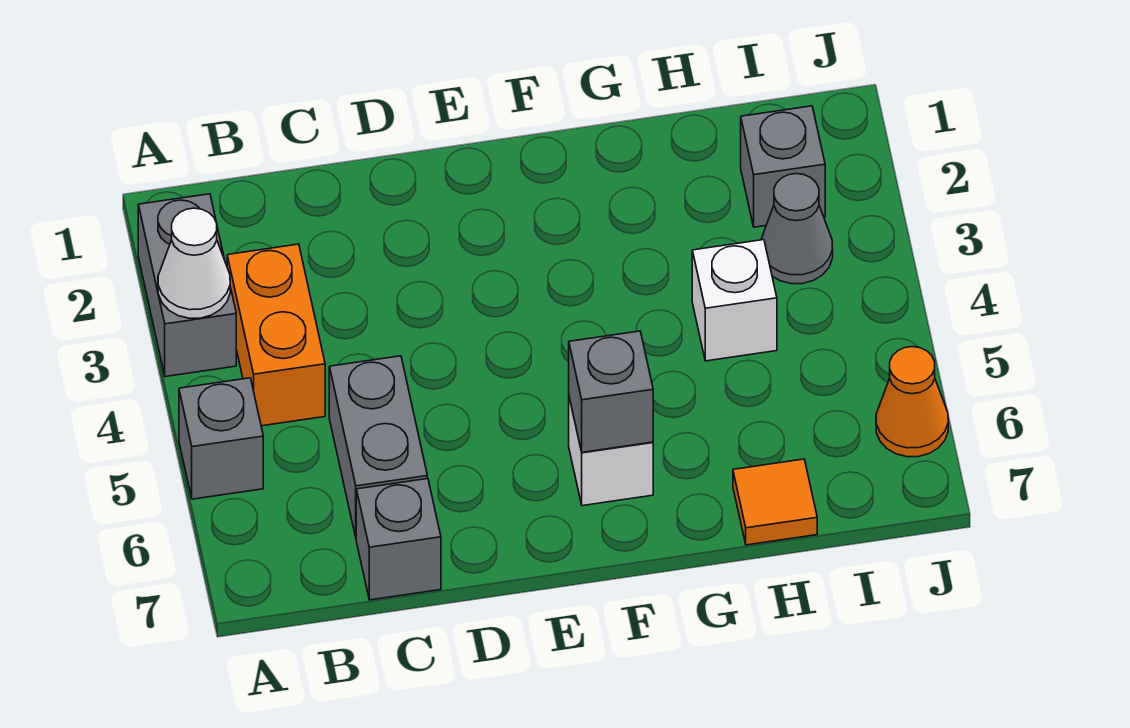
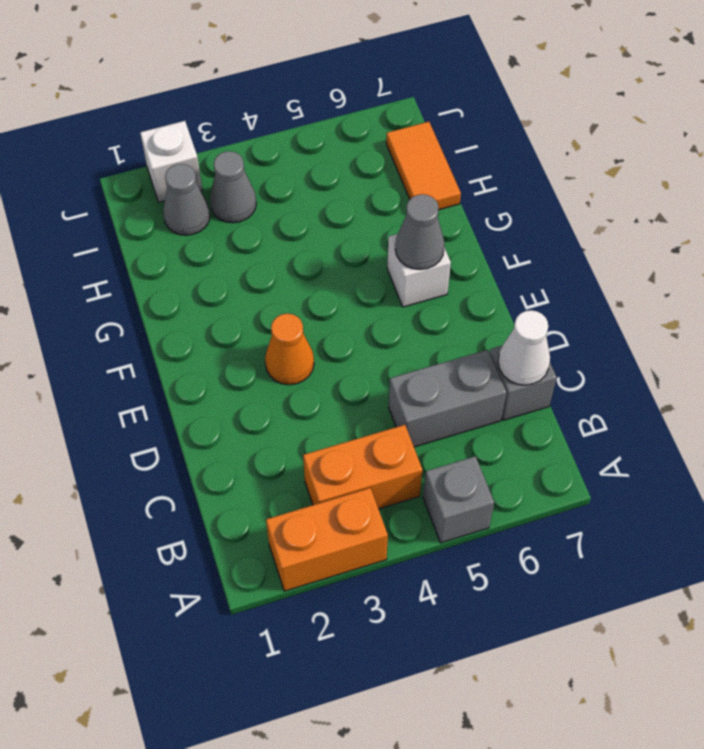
grey 1x2 brick [138,194,236,377] -> orange 1x2 brick [266,488,388,591]
white 1x1 cone [158,208,230,318] -> white 1x1 cone moved to [498,310,550,385]
grey 1x1 brick [569,331,653,452] -> grey 1x1 cone [395,194,445,269]
white 1x1 brick [692,240,777,361] -> white 1x1 brick moved to [140,121,202,202]
orange 1x1 tile [733,459,817,545] -> orange 1x2 tile [386,122,461,210]
grey 1x1 brick [741,106,825,227] -> grey 1x1 cone [163,164,210,235]
orange 1x1 cone [876,347,948,457] -> orange 1x1 cone moved to [265,314,314,385]

